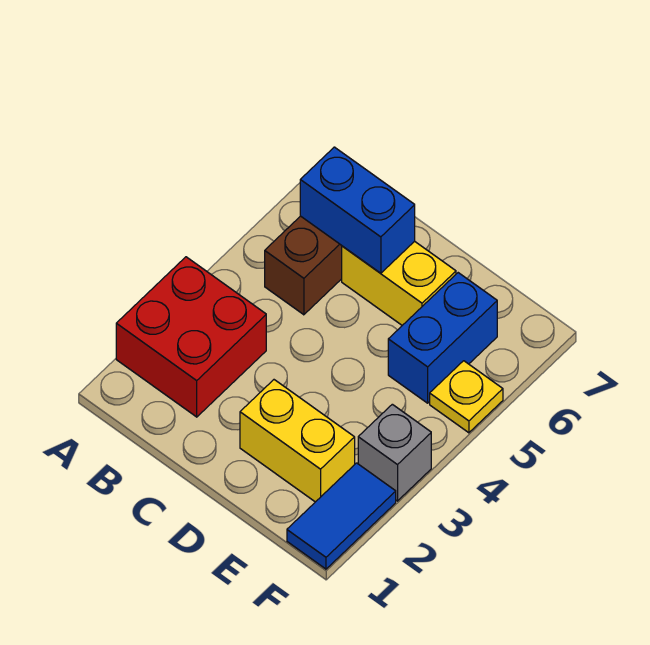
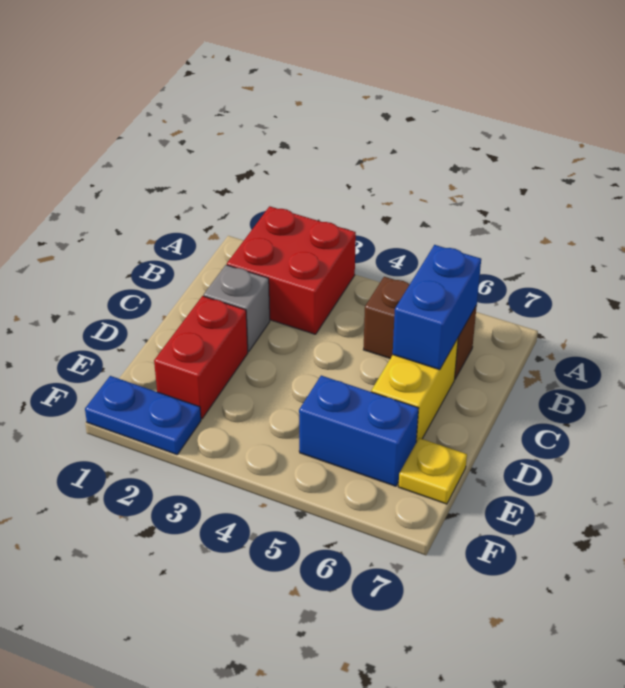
yellow 1x2 brick [240,380,355,502] -> red 1x2 brick [154,296,248,419]
blue 1x2 tile [287,463,396,569] -> blue 1x2 plate [85,376,201,455]
grey 1x1 brick [358,404,431,501] -> grey 1x1 brick moved to [204,265,270,352]
yellow 1x1 plate [430,361,503,433] -> yellow 1x1 plate moved to [398,438,467,504]

